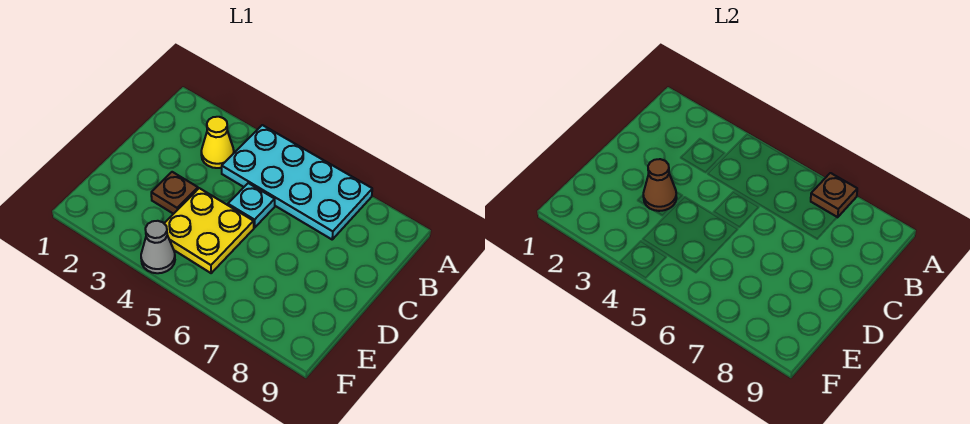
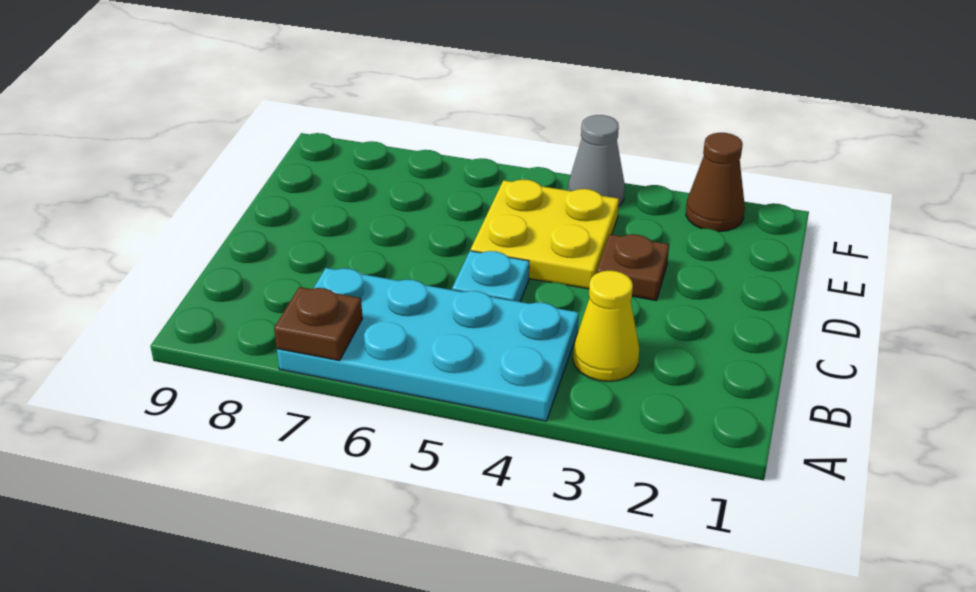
brown 1x1 cone [643,159,677,211] -> brown 1x1 cone moved to [686,133,745,231]

